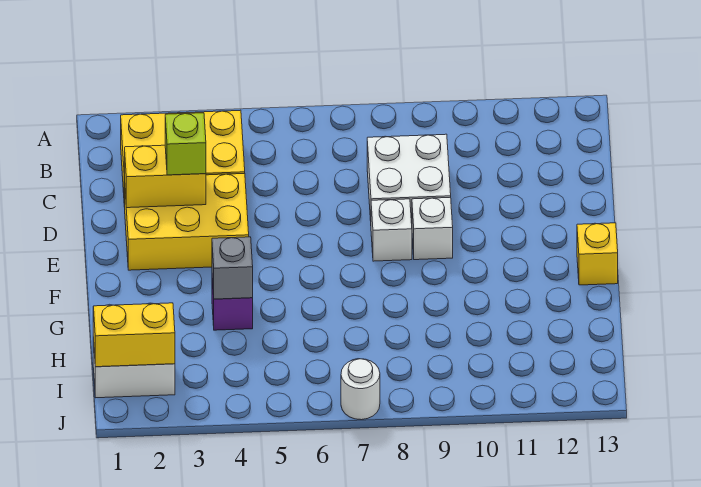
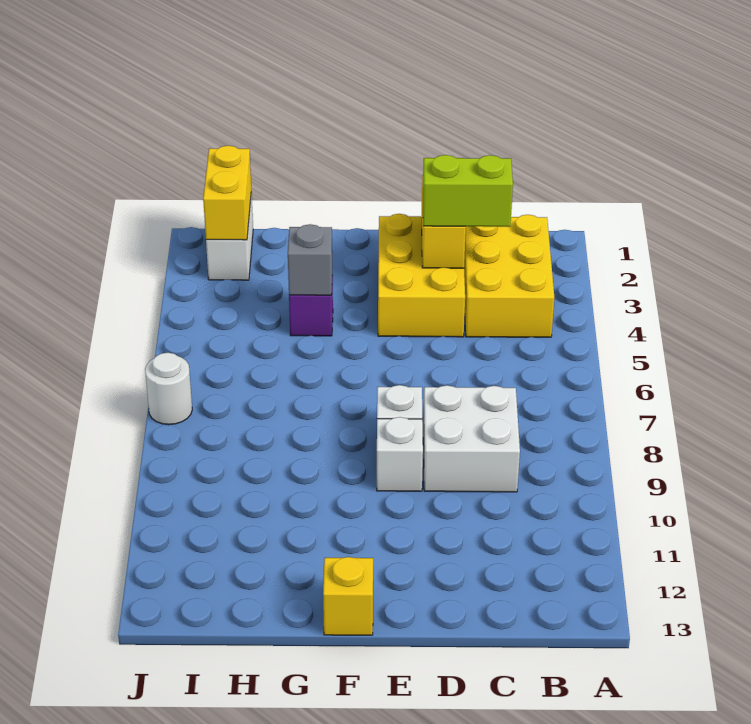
lime 1x1 brick [165,113,206,175] -> lime 1x2 brick [423,155,513,227]

